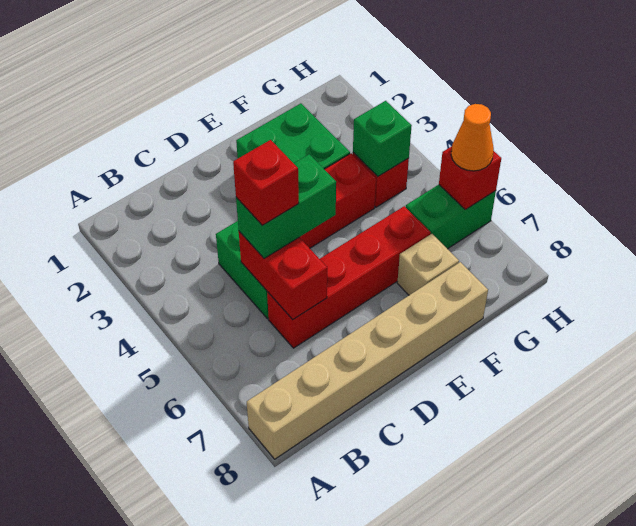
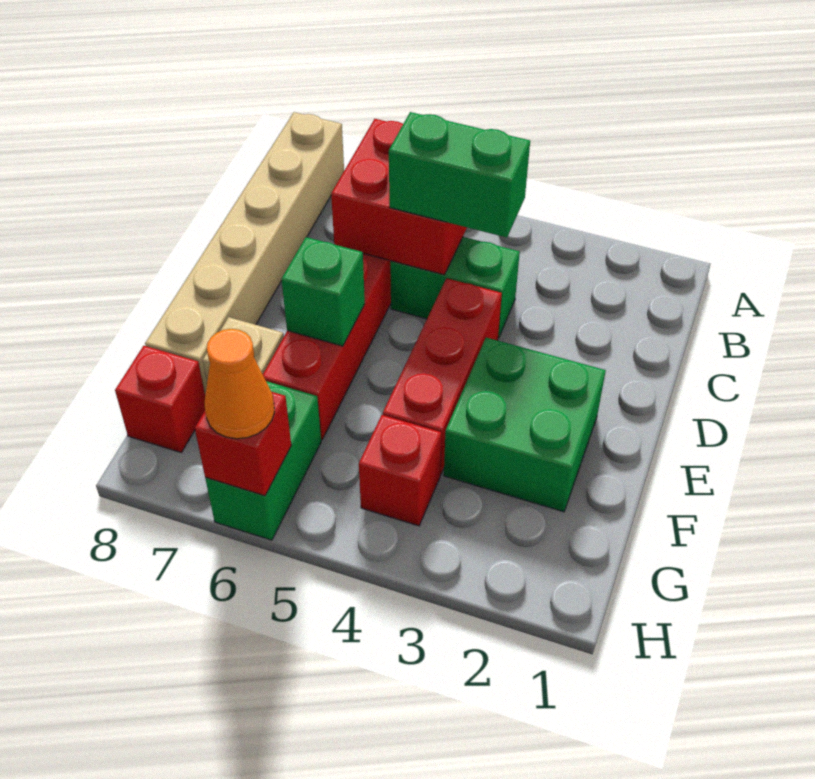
red 1x2 brick [239,232,327,320] -> red 2x2 brick [331,119,467,275]
green 1x2 brick [236,154,336,258] -> green 1x2 brick turned to [389,112,530,237]
red 1x1 brick [233,140,299,225] -> red 1x1 brick moved to [115,346,205,452]
green 1x1 brick [353,101,412,176] -> green 1x1 brick moved to [281,237,365,346]

